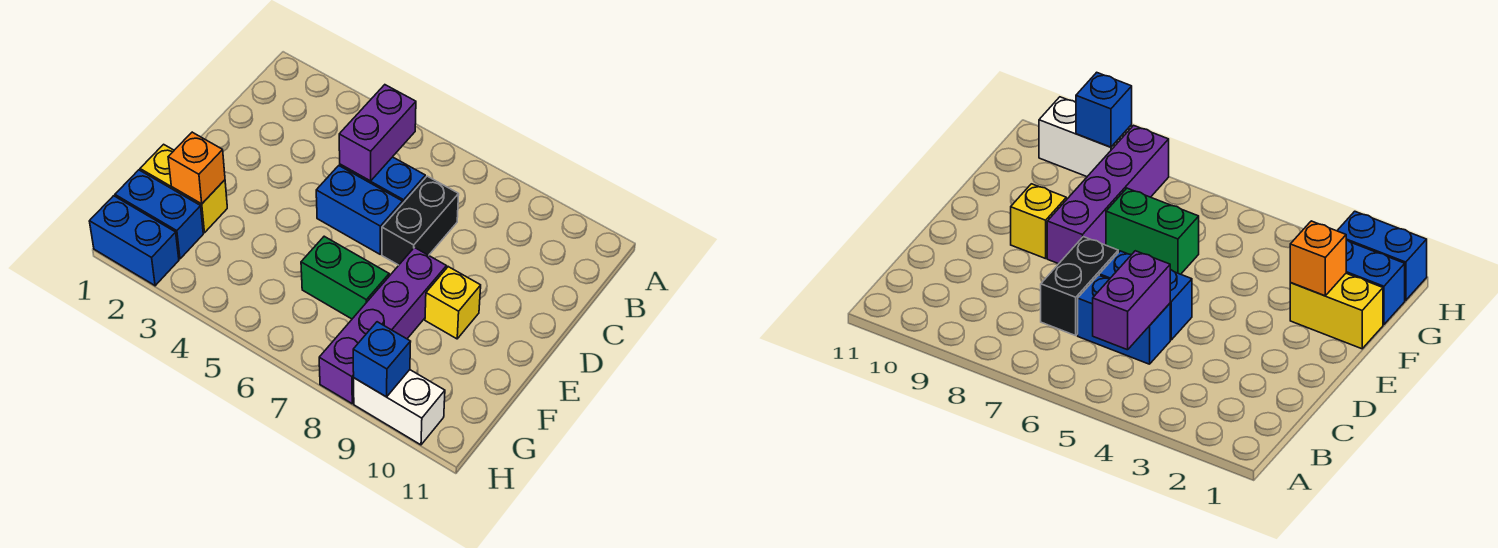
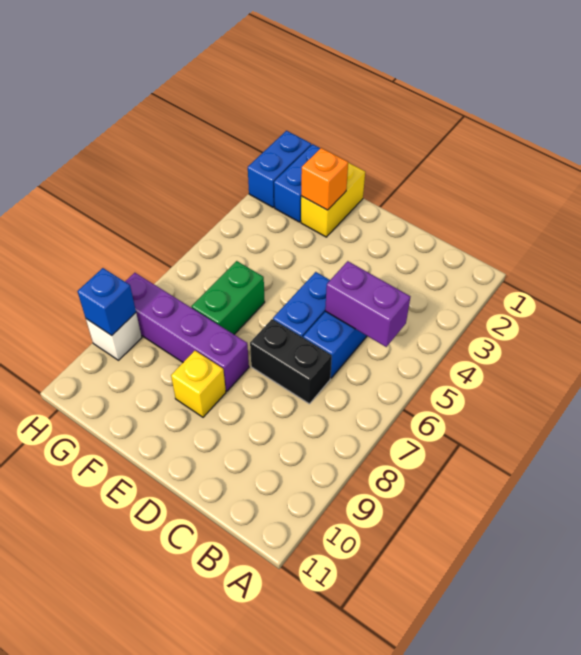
white 1x2 brick [354,370,445,445] -> white 1x1 brick [86,313,142,360]

